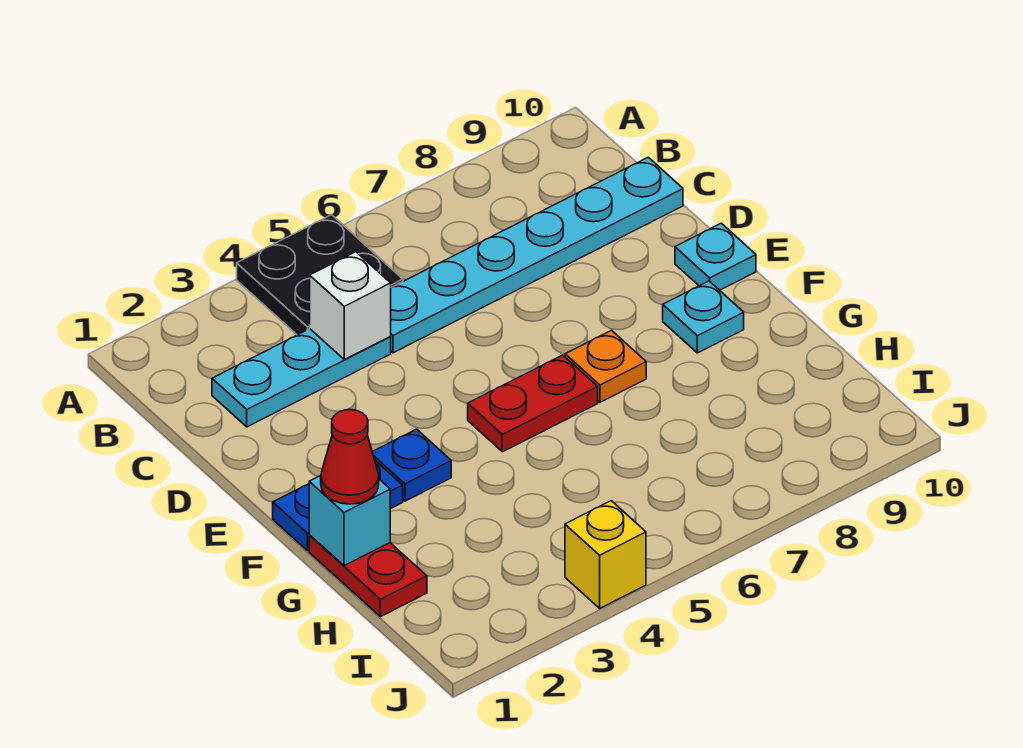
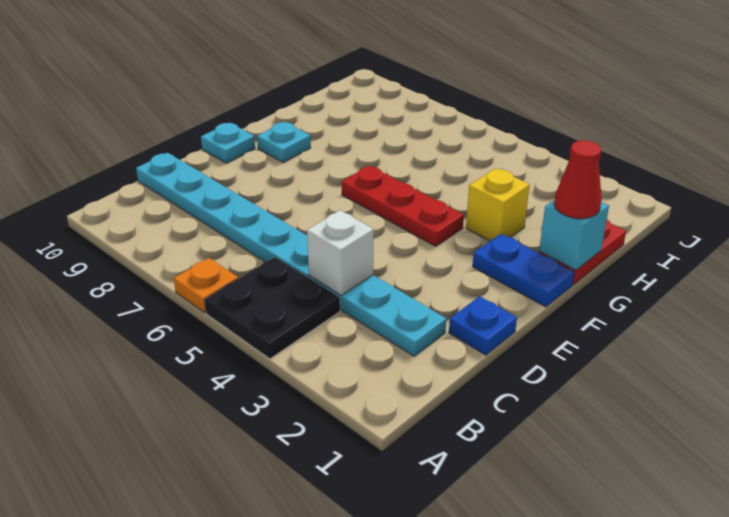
blue 1x1 plate [372,429,451,501] -> blue 1x1 plate moved to [449,296,517,355]
red 1x2 plate [468,355,598,452] -> red 1x3 plate [342,166,464,246]
orange 1x1 plate [565,330,646,402] -> orange 1x1 plate moved to [174,258,238,313]
yellow 1x1 brick [565,501,646,608] -> yellow 1x1 brick moved to [466,168,530,241]

